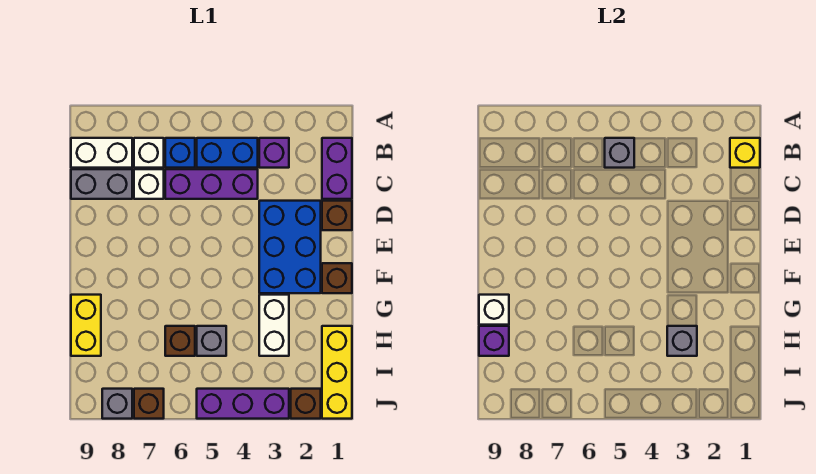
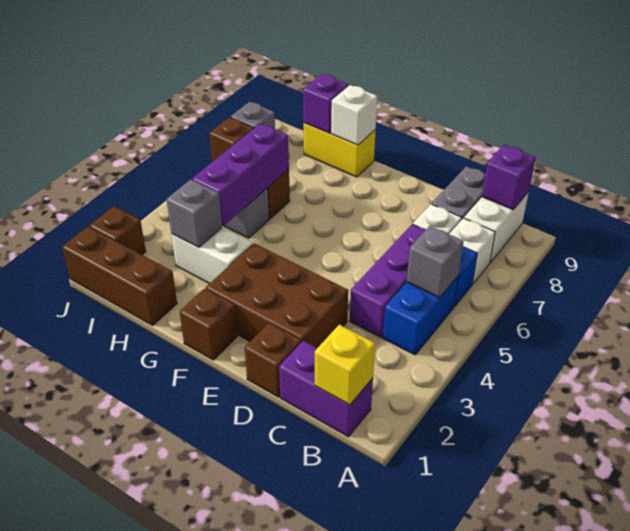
purple 1x1 brick [259,138,289,168] -> purple 1x1 brick moved to [482,145,536,210]
blue 2x3 brick [259,201,321,293] -> brown 2x3 brick [206,243,348,348]
yellow 1x3 brick [322,326,352,419] -> brown 1x3 brick [62,227,177,325]
purple 1x3 brick [197,389,289,419] -> purple 1x3 brick moved to [192,123,289,226]

